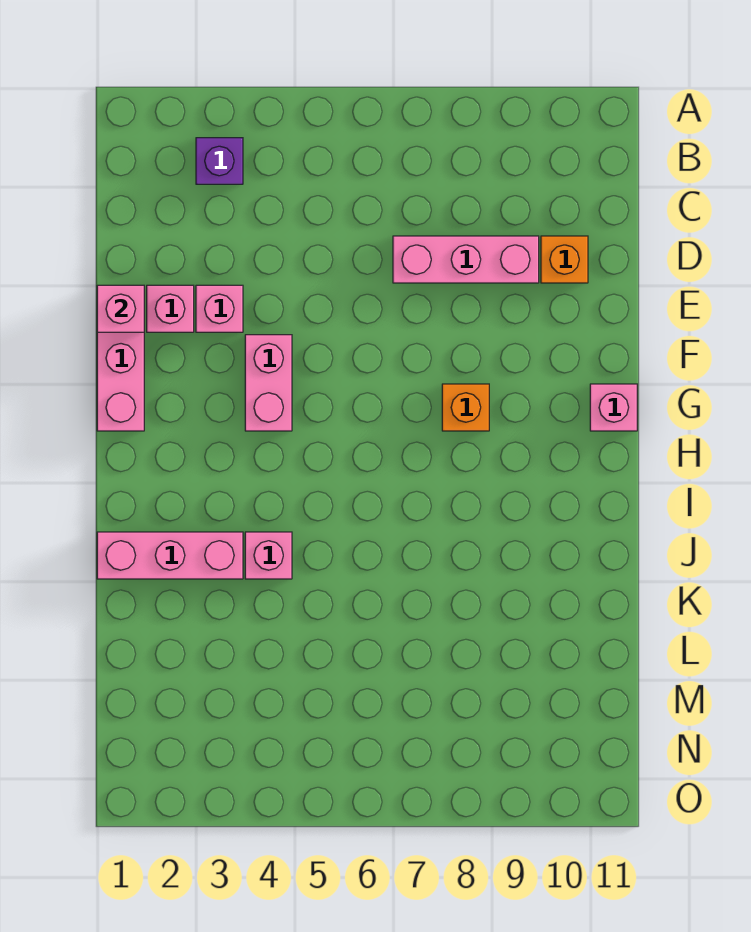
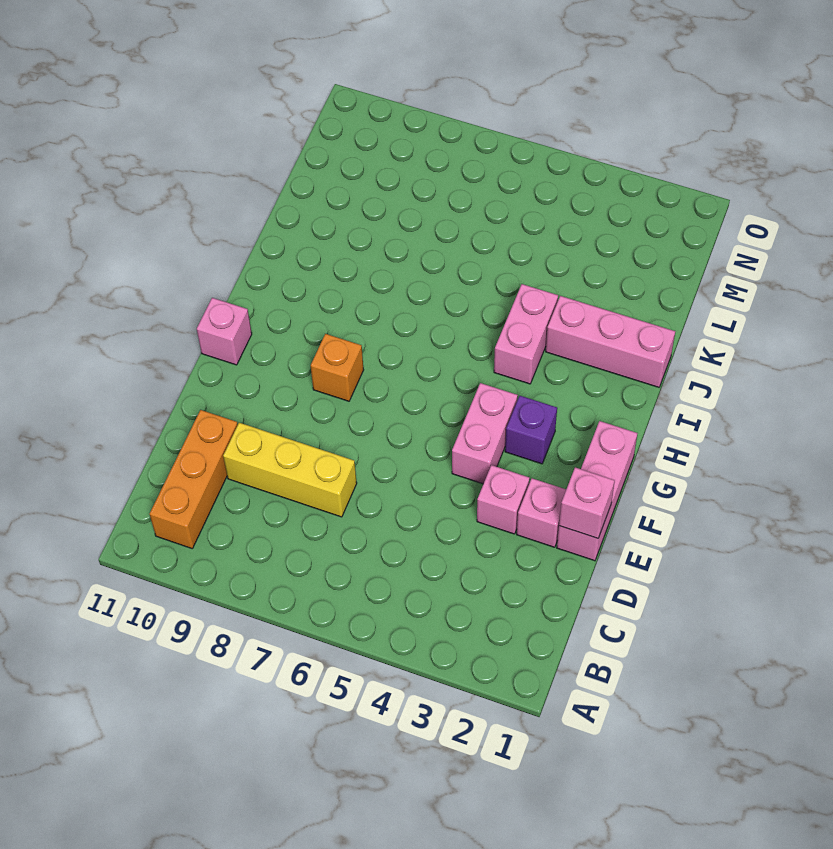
purple 1x1 brick [196,138,243,184] -> purple 1x1 brick moved to [505,396,557,464]
pink 1x3 brick [393,236,539,283] -> yellow 1x3 brick [223,423,357,517]
orange 1x1 brick [541,236,588,283] -> orange 1x3 brick [150,410,238,548]
pink 1x1 brick [245,532,292,579] -> pink 1x2 brick [494,284,558,384]

